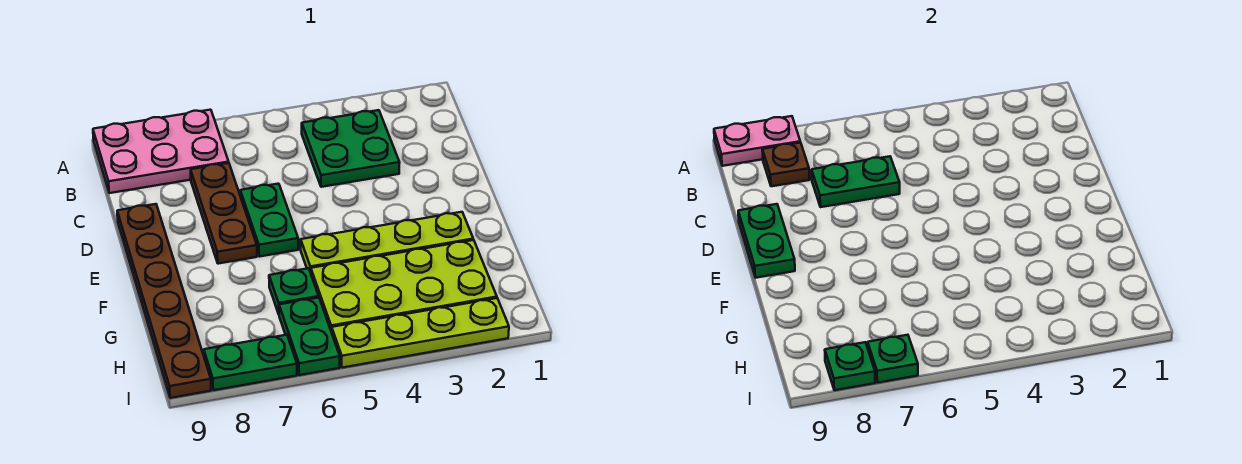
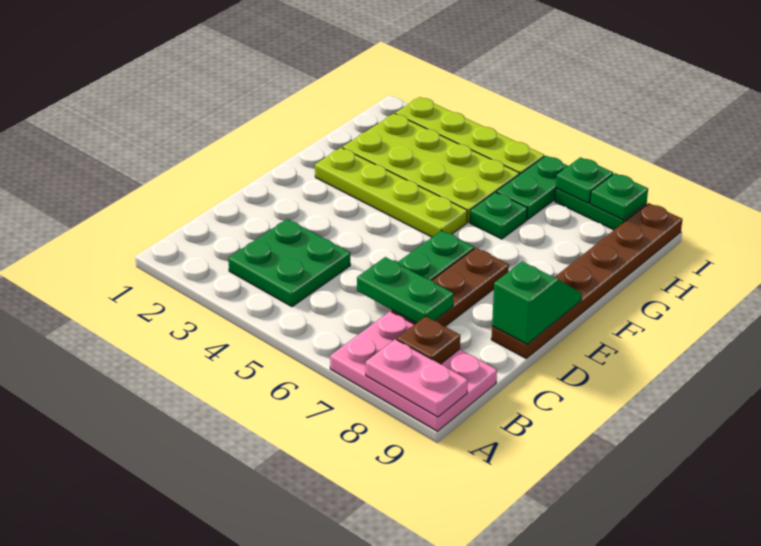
green 1x2 plate [738,204,795,278] -> green 1x2 slope [492,262,582,344]

